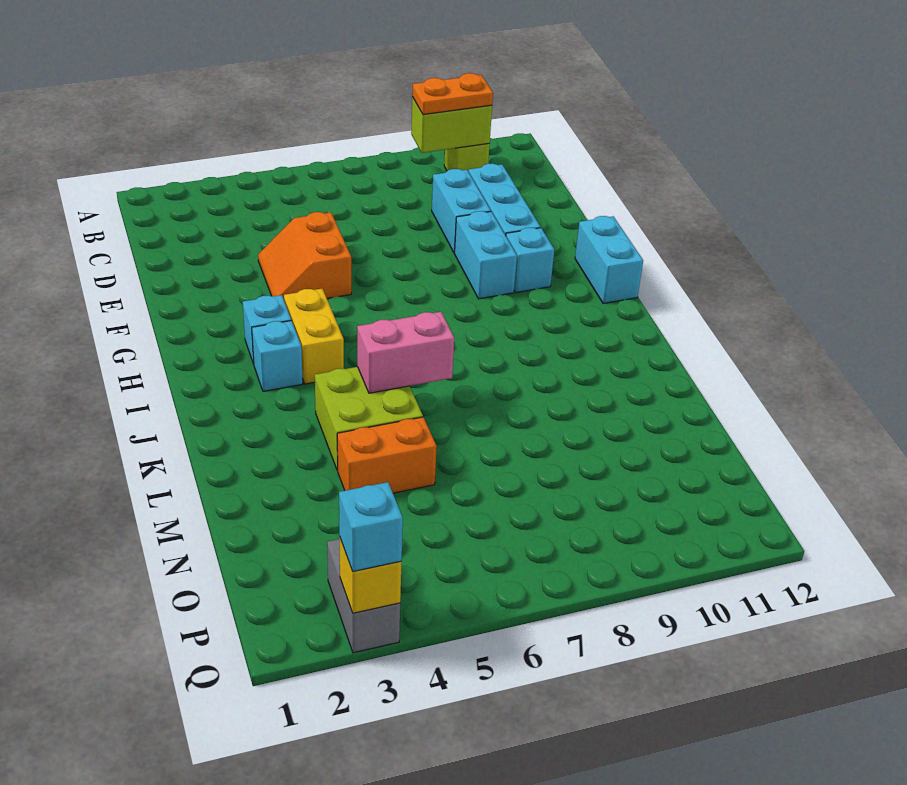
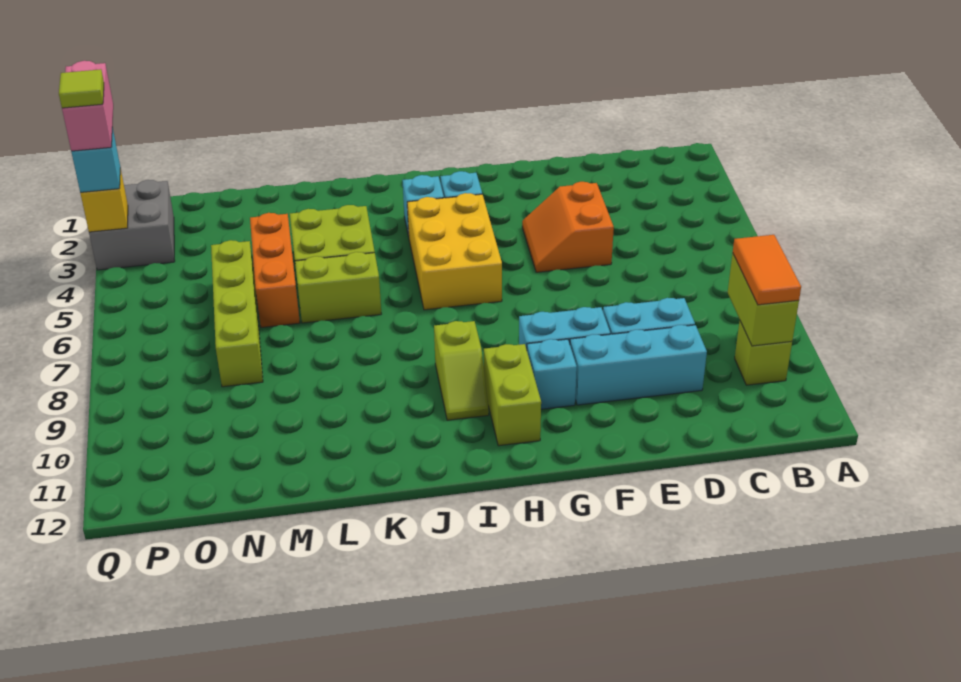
orange 1x2 plate [412,73,493,115] -> orange 1x2 tile [733,235,801,305]
orange 2x2 slope [258,212,351,299] -> orange 2x2 slope turned to [522,182,614,272]
cyan 1x2 brick [575,216,643,304] -> none
yellow 1x2 brick [284,289,344,384] -> yellow 2x3 brick [407,193,502,310]
none -> lime 1x2 brick [484,344,541,446]
none -> lime 1x2 slope [434,321,489,420]
pink 1x2 brick [357,312,454,393] -> pink 1x2 brick moved to [62,61,113,151]
none -> lime 1x2 brick [295,252,381,323]
orange 1x2 brick [337,417,437,493] -> orange 1x3 brick [250,213,300,327]
none -> lime 1x4 brick [211,240,263,387]
grey 1x2 brick [327,539,400,653] -> grey 2x2 brick [89,180,175,270]
none -> lime 1x1 tile [59,69,104,108]

